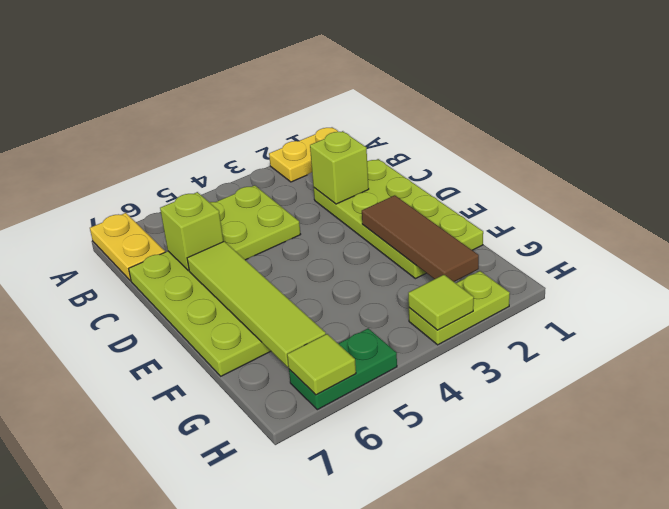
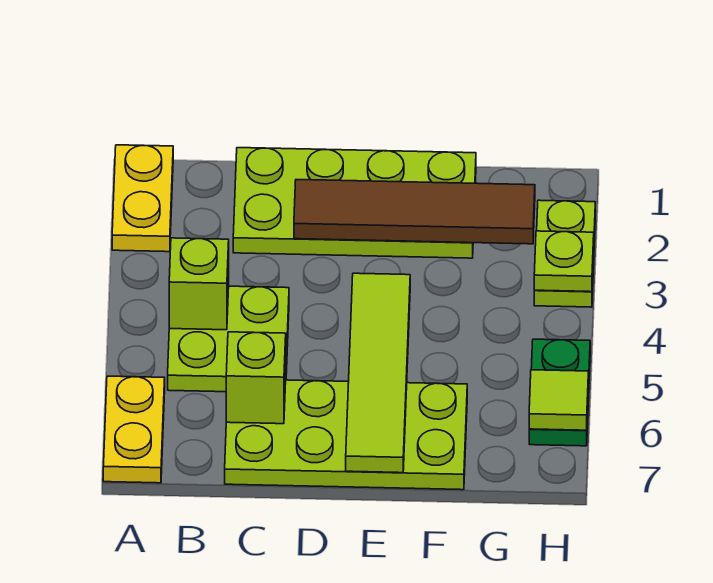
yellow 1x2 plate [90,213,165,281] -> yellow 1x2 plate turned to [103,376,165,483]
lime 1x1 brick [310,131,369,204] -> lime 1x1 brick moved to [169,238,229,330]
lime 1x4 tile [187,241,326,367] -> lime 1x4 tile turned to [346,273,410,473]
brown 1x3 tile [362,195,479,282] -> brown 1x4 tile [294,180,535,244]
lime 1x1 tile [408,275,474,330] -> lime 1x1 plate [534,231,594,292]

